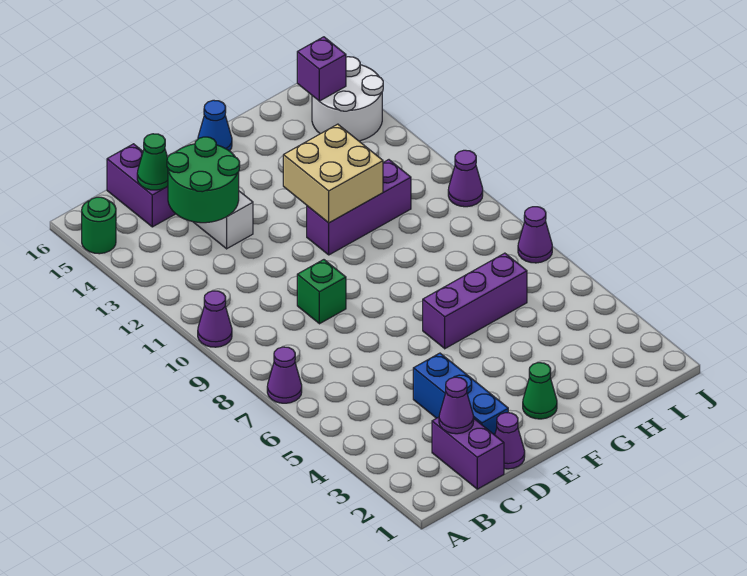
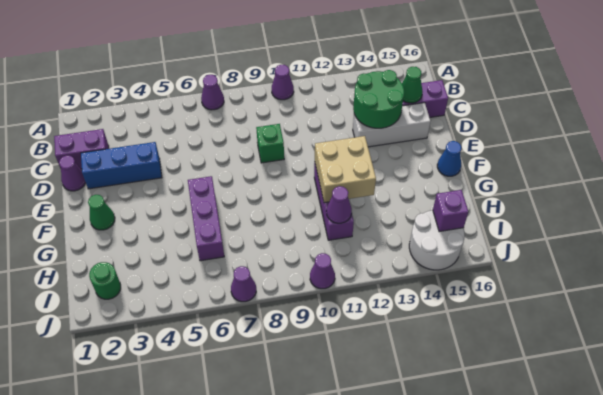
green 1x1 round brick [82,197,116,254] -> green 1x1 round brick moved to [89,262,121,299]
purple 1x1 cone [439,377,474,434] -> purple 1x1 cone moved to [327,186,352,223]

